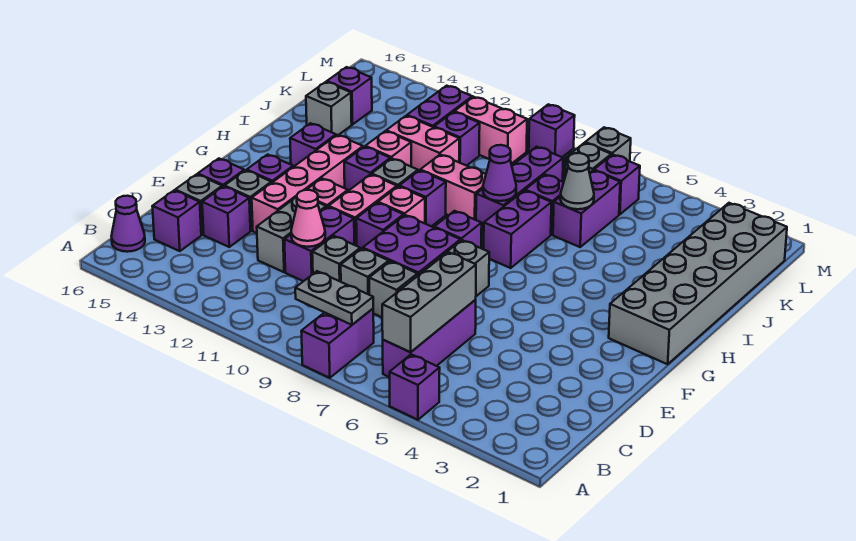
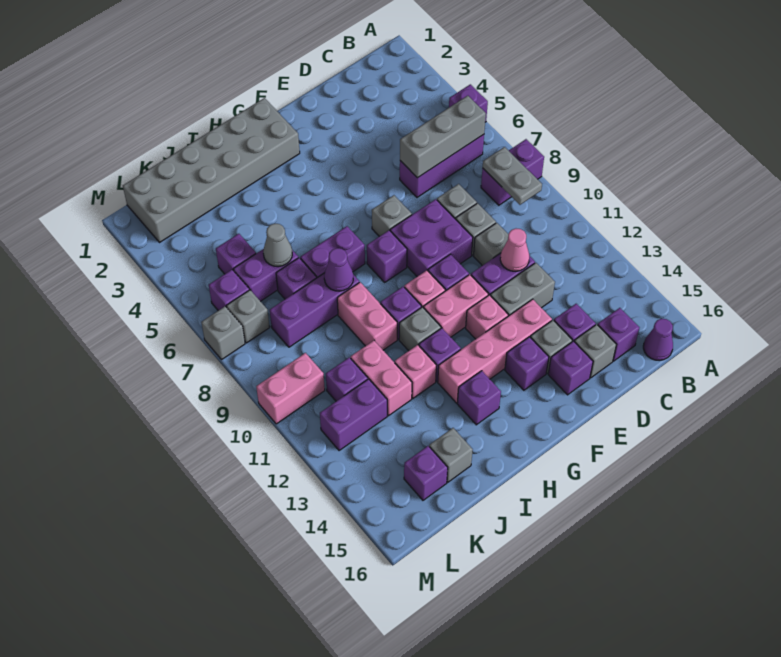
pink 1x2 brick [454,97,527,164] -> pink 1x2 brick turned to [256,353,325,424]
purple 1x1 brick [529,104,575,157] -> purple 1x1 brick moved to [216,234,256,274]

